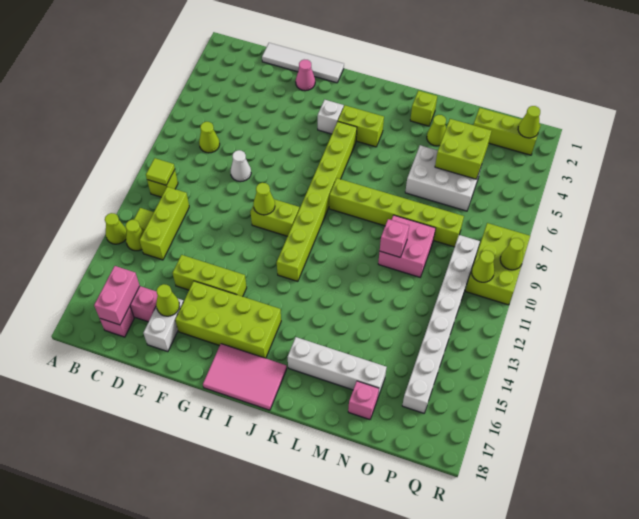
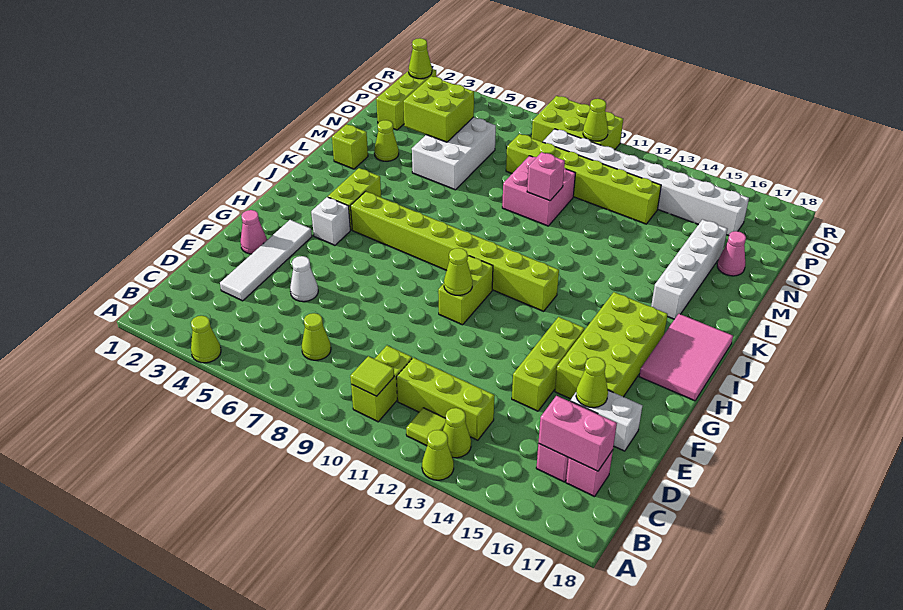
lime 1x1 brick [147,170,178,197] -> lime 1x2 brick [351,346,412,422]
white 1x4 tile [262,43,344,83] -> white 1x4 tile moved to [220,220,312,301]
white 1x1 cone [231,150,251,182] -> white 1x1 cone moved to [290,256,318,302]
lime 1x6 brick [329,178,464,247] -> lime 1x6 brick turned to [506,134,661,224]
pink 1x1 brick [348,381,379,420] -> pink 1x1 cone [717,231,746,276]
lime 1x1 cone [500,238,524,270] -> lime 1x1 cone moved to [191,316,221,363]

